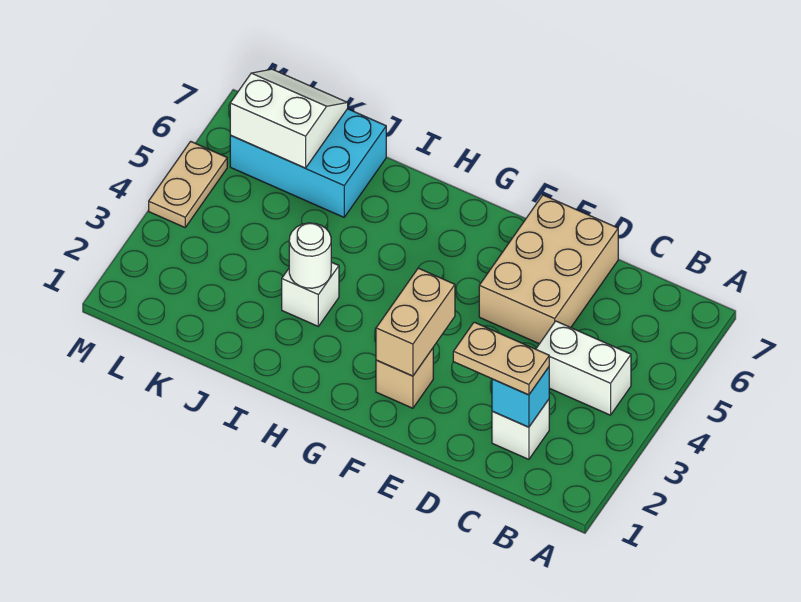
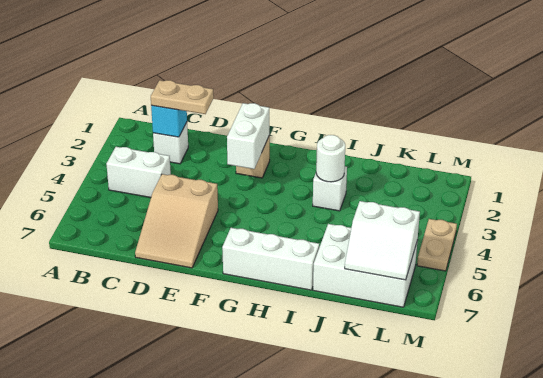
tan 2x3 brick [479,195,618,344] -> tan 2x3 slope [135,174,218,268]
tan 1x2 brick [376,268,455,376] -> white 1x2 brick [227,103,270,169]
none -> white 1x3 brick [222,228,319,290]
cyan 2x3 brick [230,109,386,217] -> white 2x3 brick [313,224,417,307]

